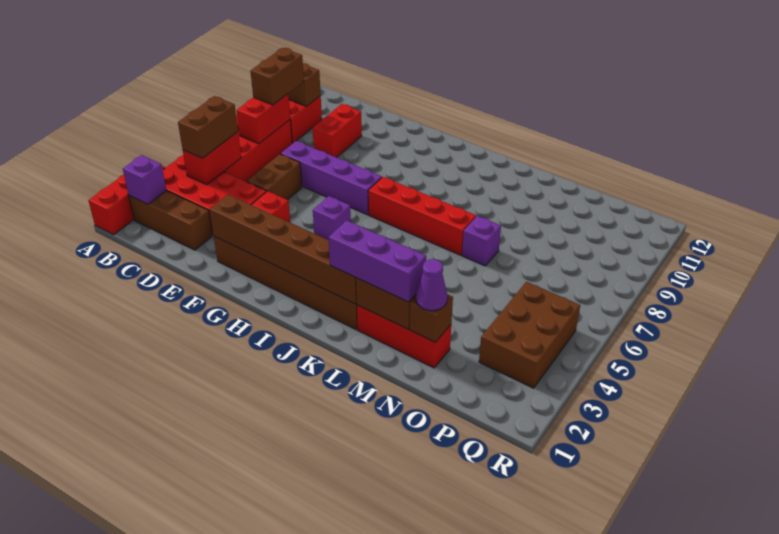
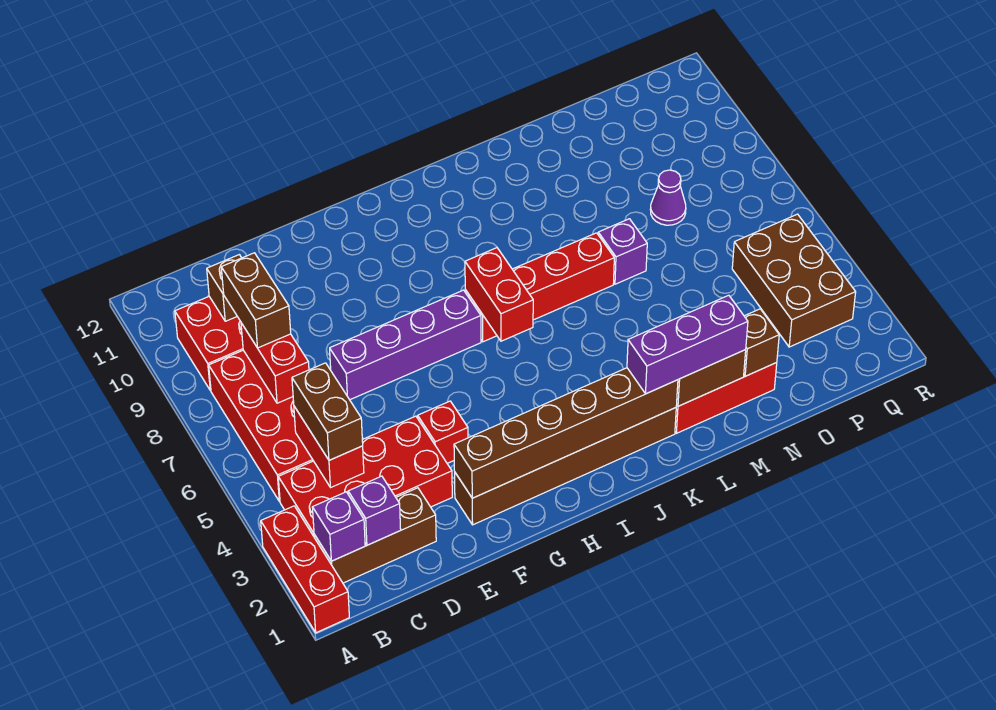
brown 1x2 brick [247,154,302,200] -> none
red 1x2 brick [313,104,362,158] -> red 1x2 brick moved to [465,248,533,341]
purple 1x1 brick [313,196,351,240] -> purple 1x1 brick moved to [348,476,401,545]
purple 1x1 cone [416,259,447,311] -> purple 1x1 cone moved to [650,170,686,225]

